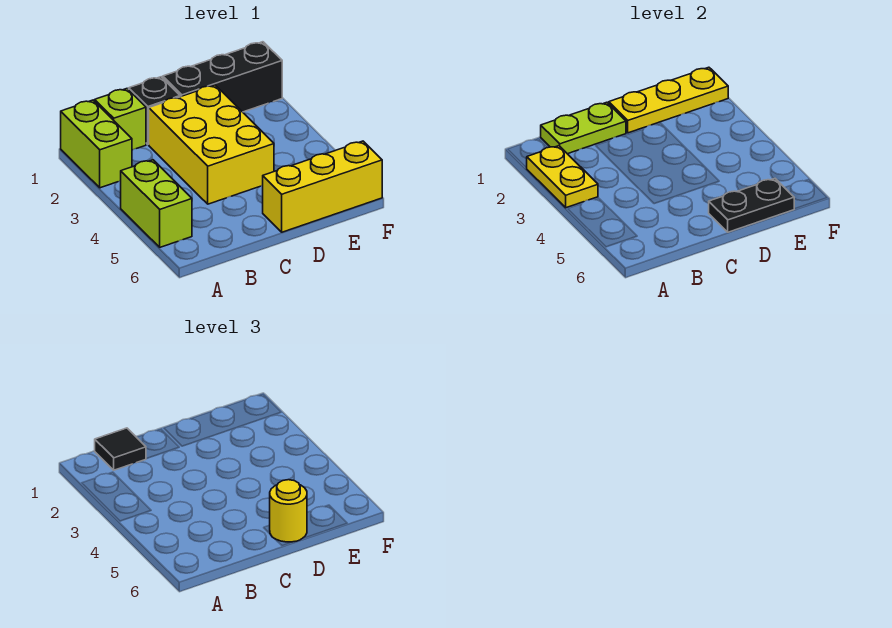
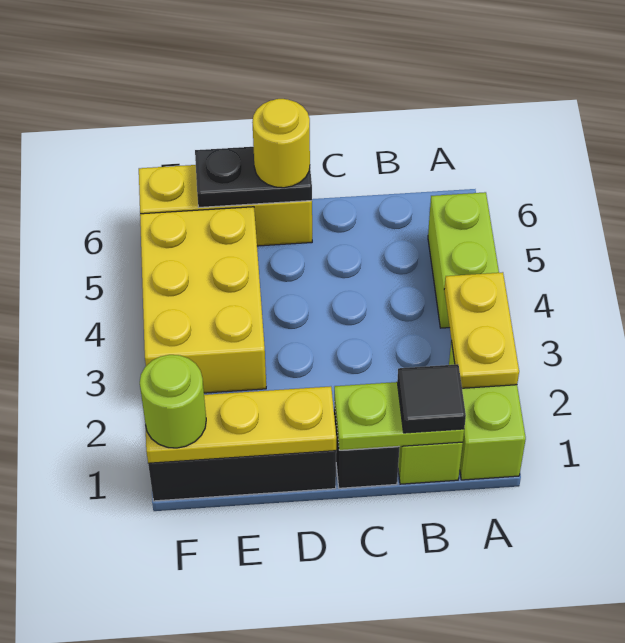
yellow 2x3 brick [149,85,274,204] -> yellow 2x3 brick moved to [140,207,266,393]
none -> lime 1x1 round brick [140,355,206,448]

